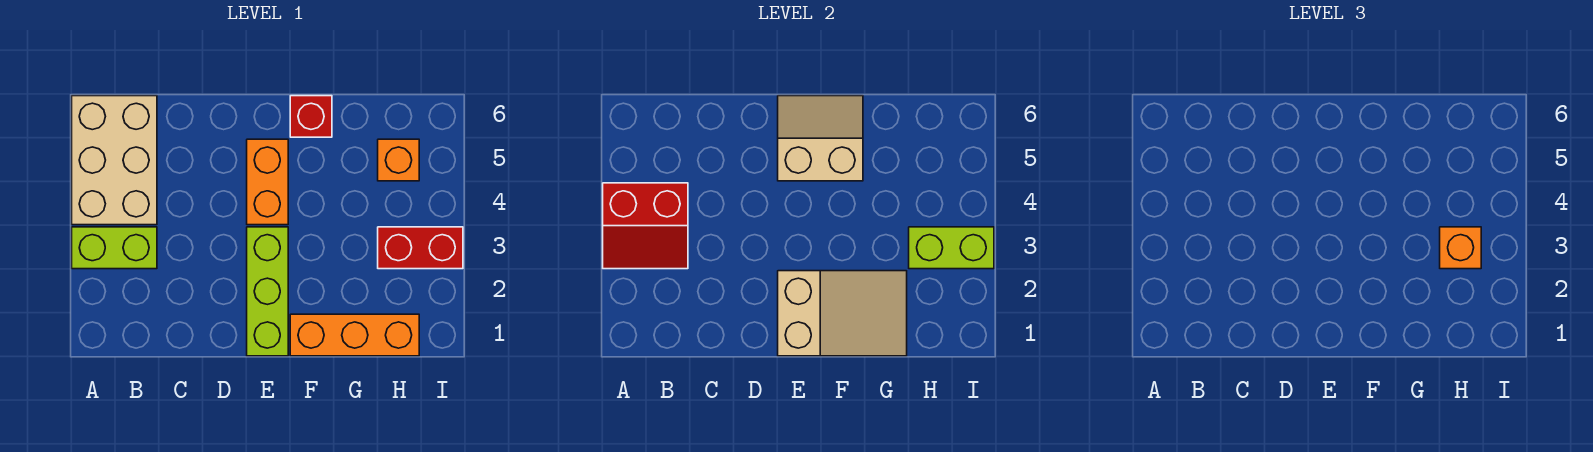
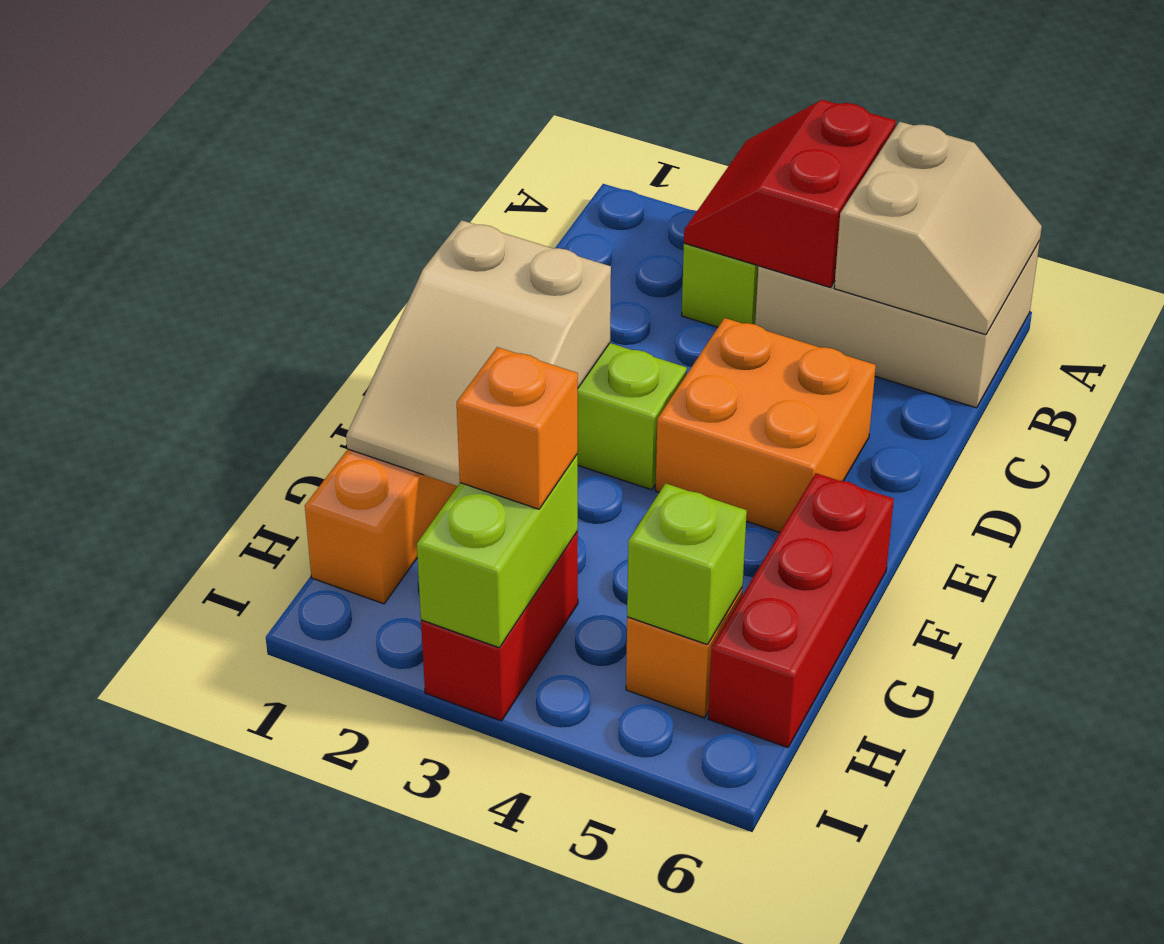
orange 1x2 brick [247,139,288,225] -> orange 2x2 brick [656,318,876,532]
tan 2x2 slope [778,96,863,181] -> tan 2x2 slope moved to [834,122,1042,335]
red 1x1 brick [290,96,332,137] -> red 1x3 brick [708,473,894,748]
none -> lime 1x1 brick [627,483,747,645]

